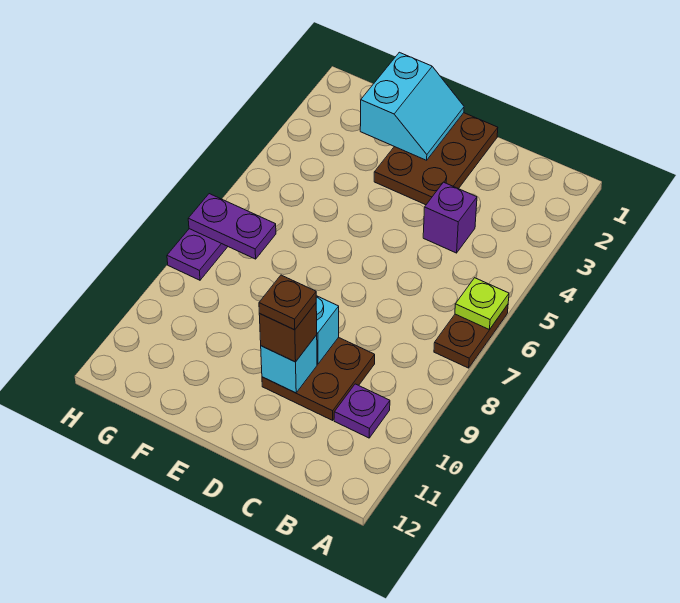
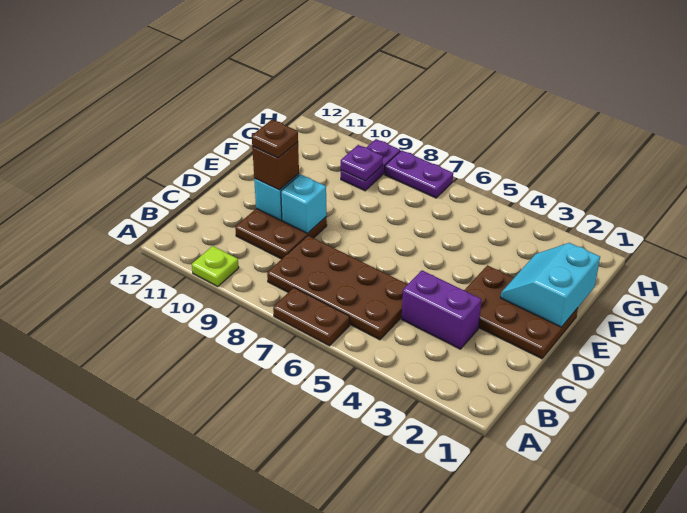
lime 1x1 plate [455,278,509,329] -> lime 1x1 plate moved to [192,246,239,286]
none -> brown 2x4 plate [267,236,408,340]
purple 1x1 plate [334,384,390,438] -> purple 1x1 plate moved to [341,145,383,181]
purple 1x1 brick [423,182,477,253] -> purple 1x2 brick [402,270,482,349]
cyan 2x2 slope [360,52,464,160] -> cyan 2x2 slope turned to [500,243,600,327]
purple 1x2 plate [188,194,276,259] -> purple 1x2 plate moved to [341,139,400,191]

